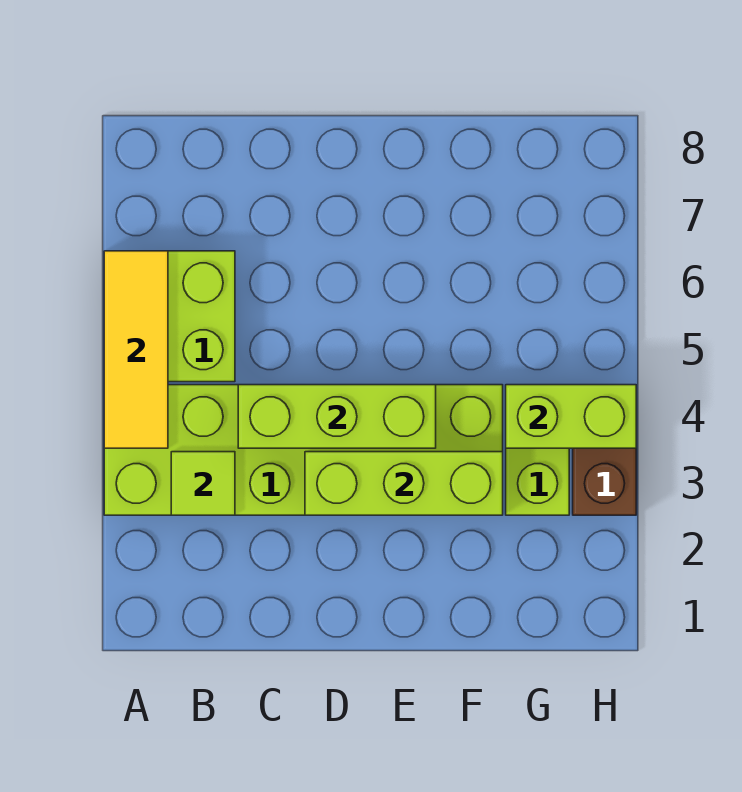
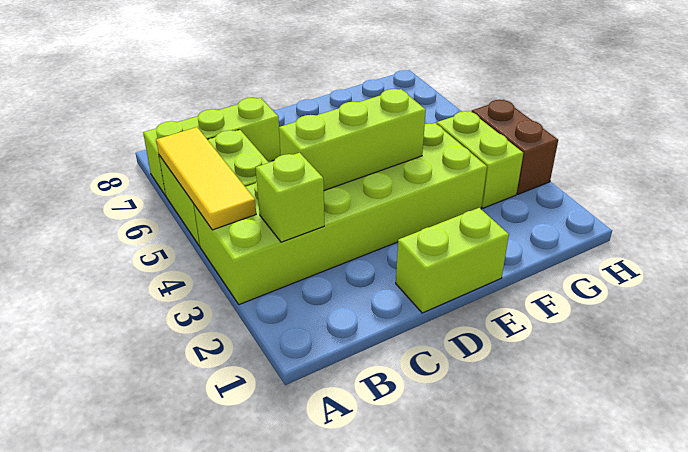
lime 1x1 tile [171,452,235,515] -> lime 1x1 brick [256,153,324,242]
lime 1x3 brick [305,452,503,515] -> lime 1x3 brick moved to [143,98,281,196]
lime 1x2 brick [506,385,636,448] -> lime 1x2 brick moved to [396,208,509,313]

